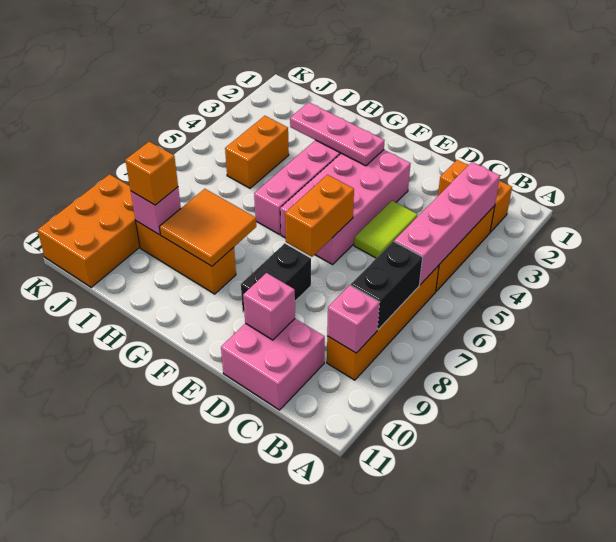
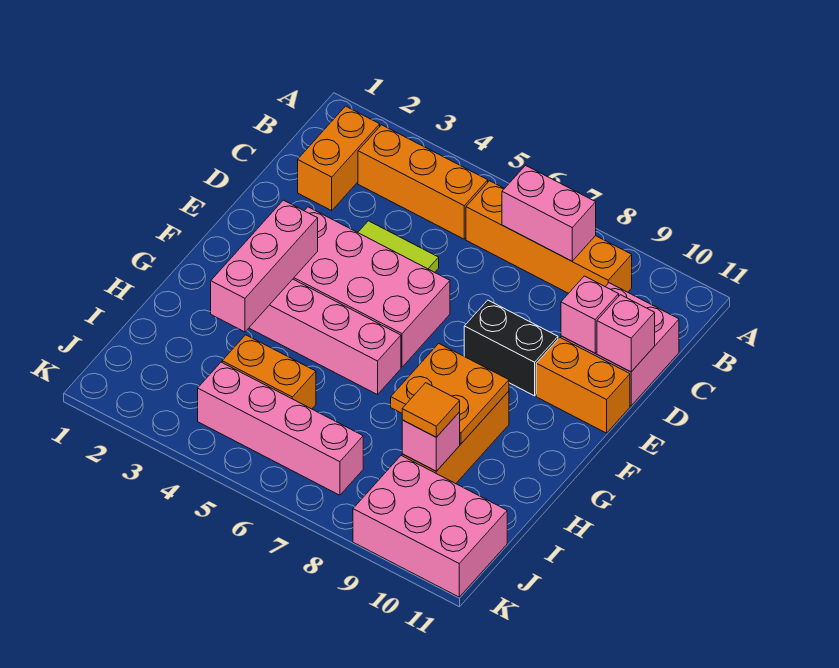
pink 1x4 brick [394,162,500,285] -> pink 1x4 brick moved to [198,362,363,495]
black 1x2 brick [351,241,423,330] -> pink 1x2 brick [502,166,596,261]
pink 1x1 brick [327,285,380,353] -> pink 1x1 brick moved to [597,295,655,372]
orange 1x2 brick [285,175,354,257] -> orange 1x2 brick moved to [536,338,630,433]
pink 1x3 plate [290,102,385,166] -> pink 1x3 brick [211,200,318,332]
orange 2x2 tile [160,189,256,266] -> orange 2x2 plate [391,344,509,444]
orange 1x1 brick [125,142,178,205] -> orange 1x1 tile [402,383,460,437]
orange 2x3 brick [38,174,140,287] -> pink 2x3 brick [353,456,507,597]

